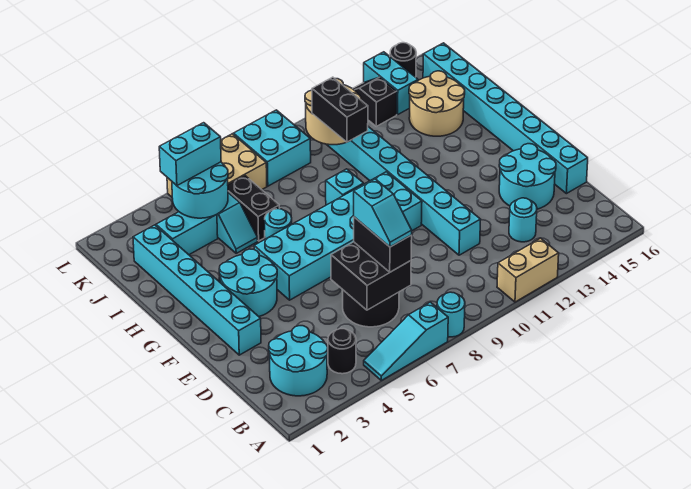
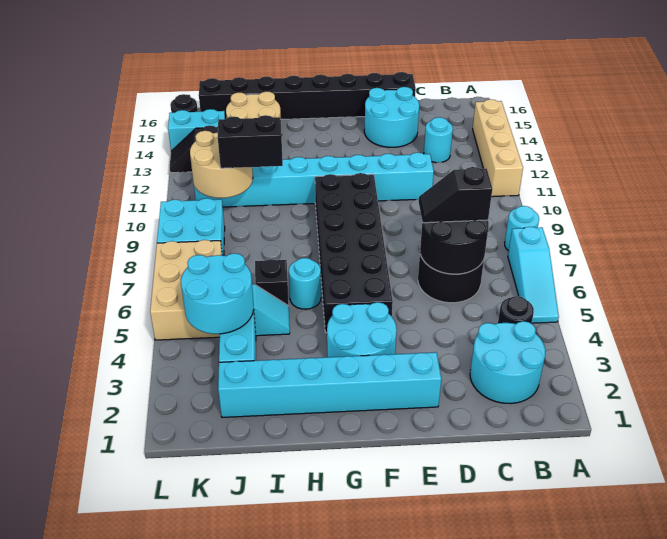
tan 1x2 brick [497,238,559,302] -> tan 1x4 brick [473,99,523,197]
black 2x2 brick [331,242,411,310] -> black 2x2 round brick [420,220,489,274]
black 1x2 brick [354,217,412,272] -> black 1x2 slope [419,167,492,223]
cyan 1x2 slope [354,179,412,247] -> none
cyan 1x8 brick [423,43,588,194] -> black 1x8 brick [199,72,416,120]
cyan 2x6 brick [254,172,422,300] -> black 2x6 brick [315,173,393,332]
cyan 1x1 brick [326,169,364,205] -> none
black 1x2 brick [228,176,280,241] -> black 1x1 brick [255,259,289,306]
cyan 1x2 brick [159,123,221,186] -> none

